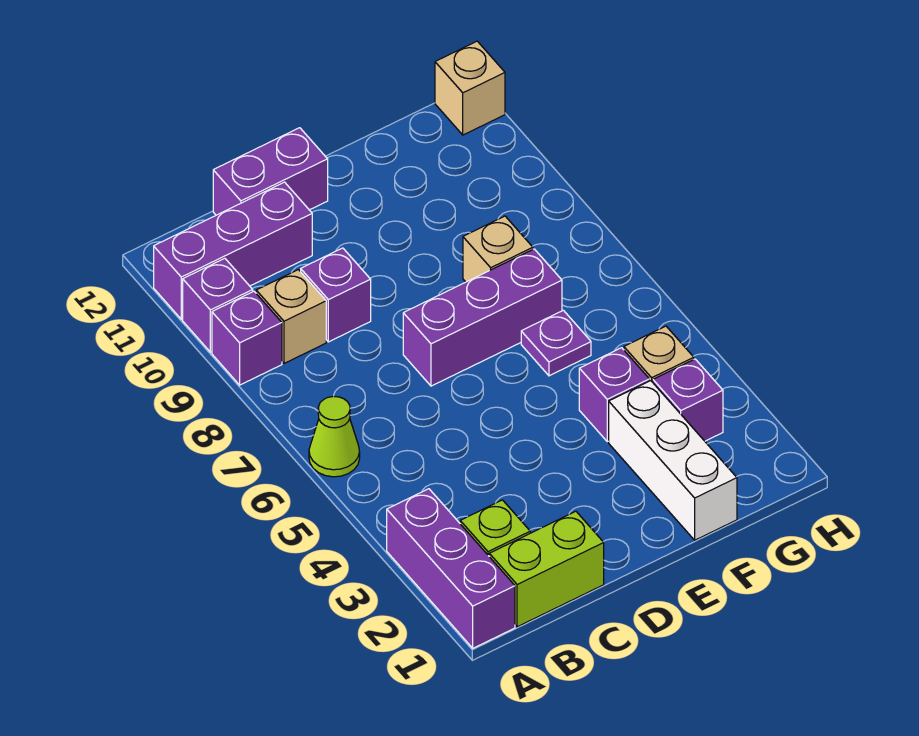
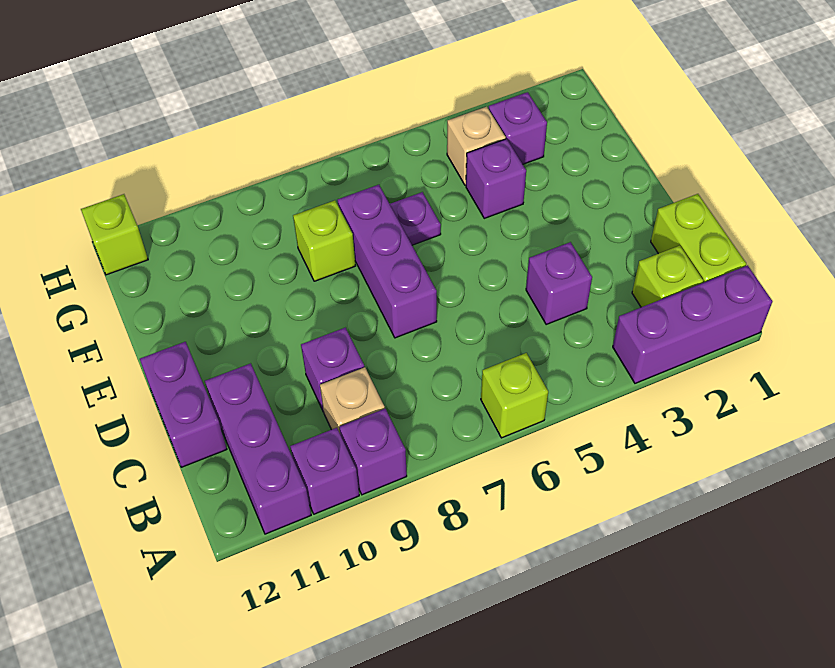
lime 1x1 cone [309,396,360,477] -> lime 1x1 brick [481,353,548,438]
none -> purple 1x1 brick [526,242,592,324]
white 1x3 brick [609,381,737,540] -> none
tan 1x1 brick [463,216,533,282] -> lime 1x1 brick [293,200,355,281]
tan 1x1 brick [435,41,505,135] -> lime 1x1 brick [81,194,148,275]

